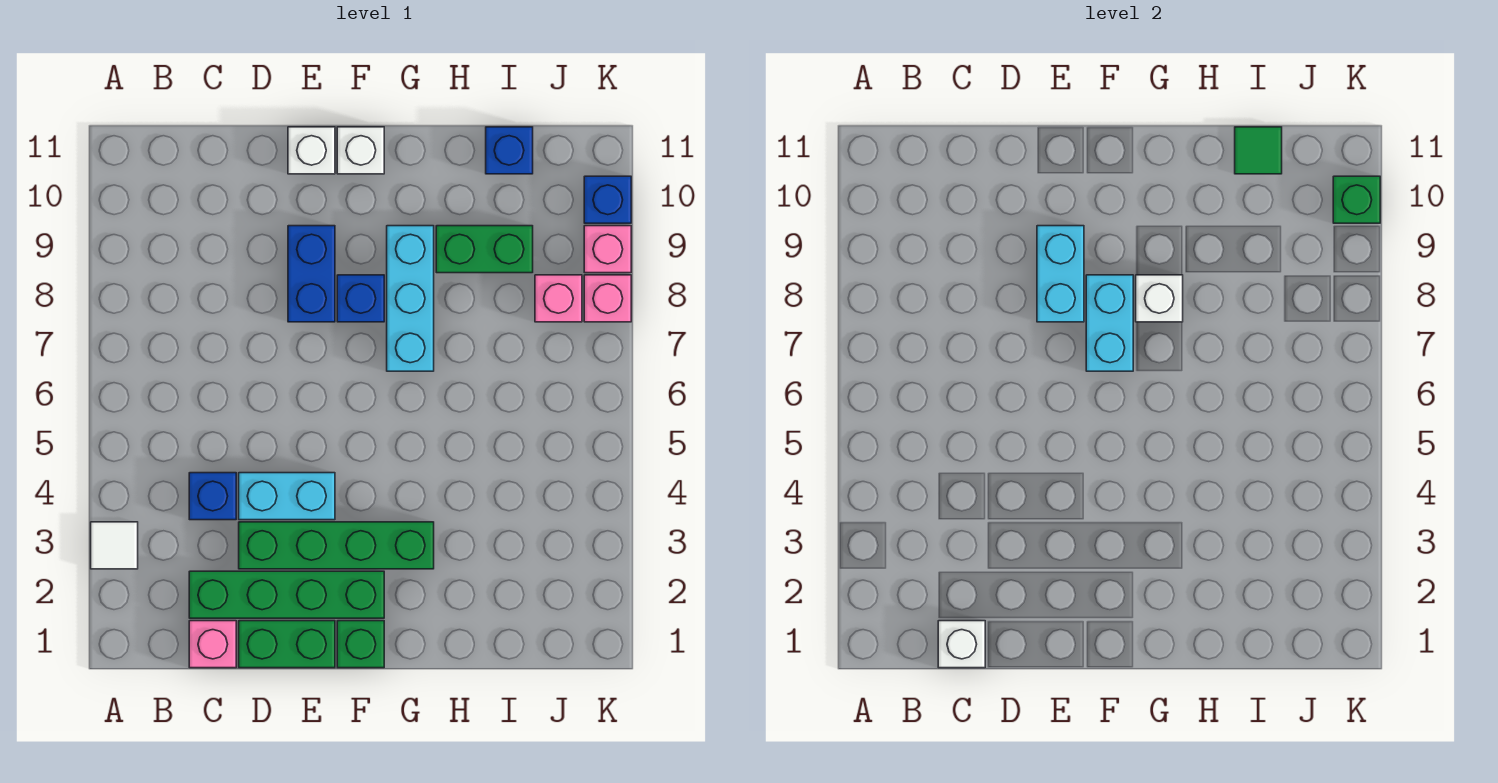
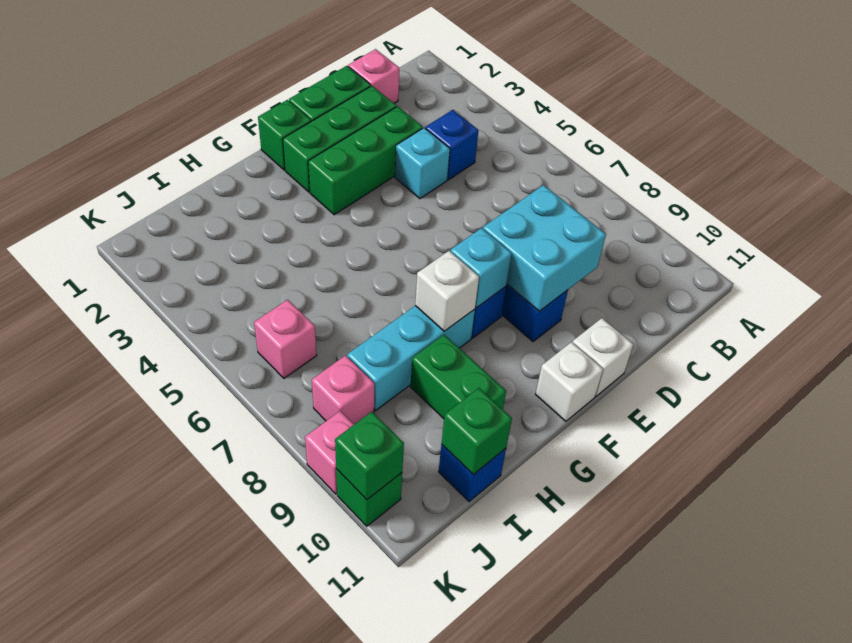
white 1x1 tile [91,522,138,569] -> none
white 1x1 brick [938,621,985,668] -> none
green 1x4 brick [189,571,384,618] -> green 1x3 brick [283,86,396,192]
green 1x4 brick [239,522,434,569] -> green 1x3 brick [308,106,423,215]
cyan 1x2 brick [239,473,335,520] -> cyan 1x1 brick [395,128,450,199]
cyan 1x2 brick [1037,226,1084,322] -> cyan 2x2 brick [483,185,606,311]
cyan 1x2 brick [1086,275,1133,371] -> cyan 1x1 brick [450,228,512,307]
cyan 1x3 brick [387,226,434,371] -> cyan 1x3 brick turned to [347,306,475,410]
green 1x2 brick [436,226,533,273] -> green 1x2 brick turned to [411,335,506,419]
green 1x1 tile [1235,127,1282,174] -> green 1x1 brick [442,388,512,475]
pink 1x1 brick [584,275,631,322] -> pink 1x1 brick moved to [254,300,317,378]
blue 1x1 brick [584,176,631,223] -> green 1x1 brick [336,469,402,526]

